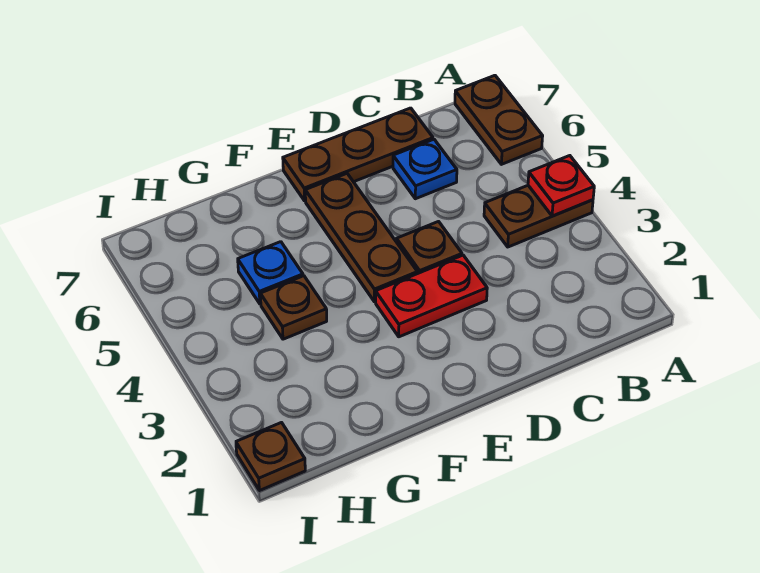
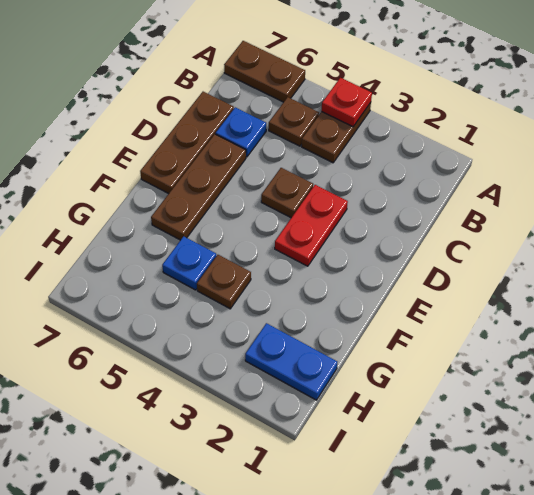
brown 1x3 plate [305,174,417,302] -> brown 1x3 plate turned to [151,134,246,240]
none -> blue 1x2 plate [245,323,337,400]
brown 1x1 plate [236,423,305,491] -> brown 1x1 plate moved to [269,97,319,146]

